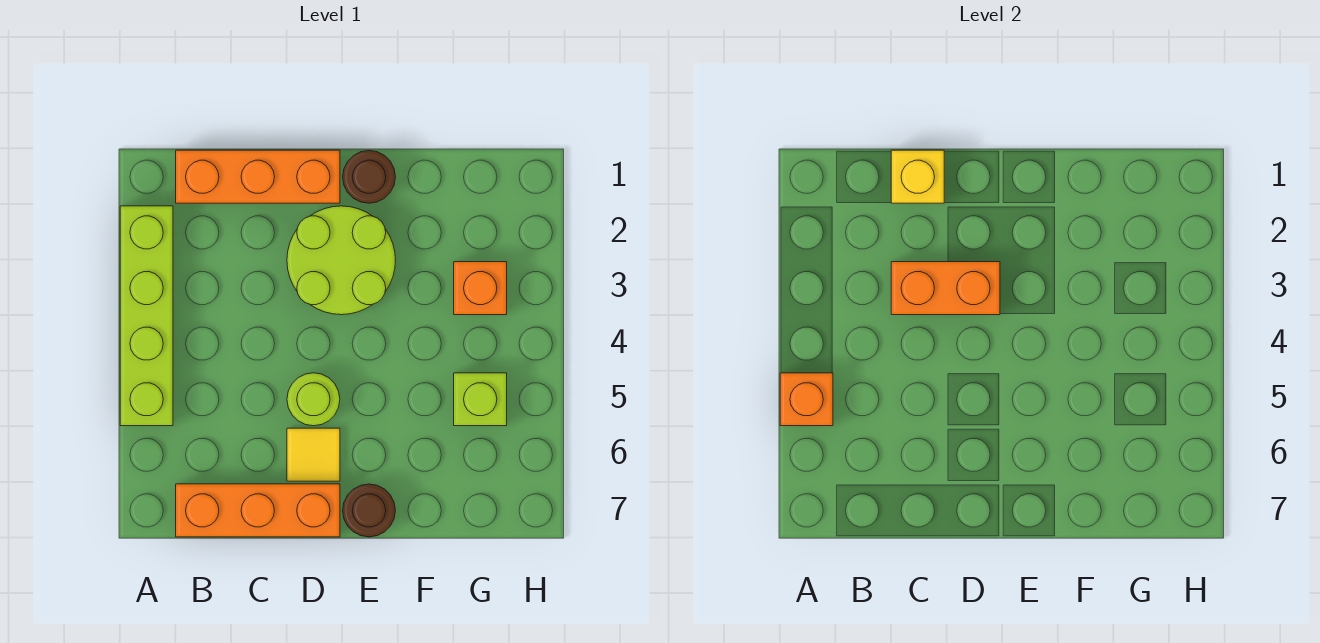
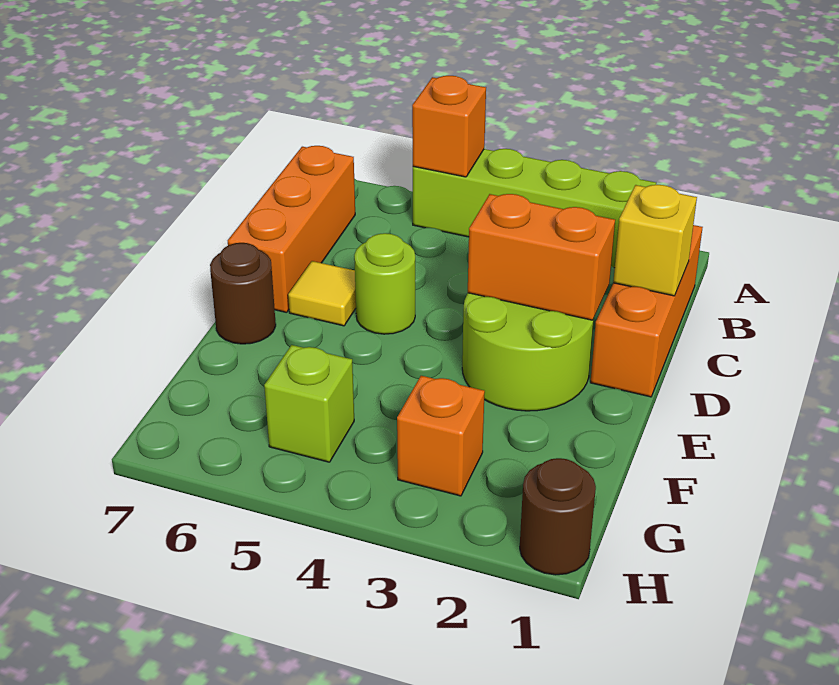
orange 1x2 brick [891,262,1000,315] -> orange 1x2 brick turned to [468,194,615,320]
brown 1x1 round brick [343,151,395,203] -> brown 1x1 round brick moved to [520,458,596,575]

